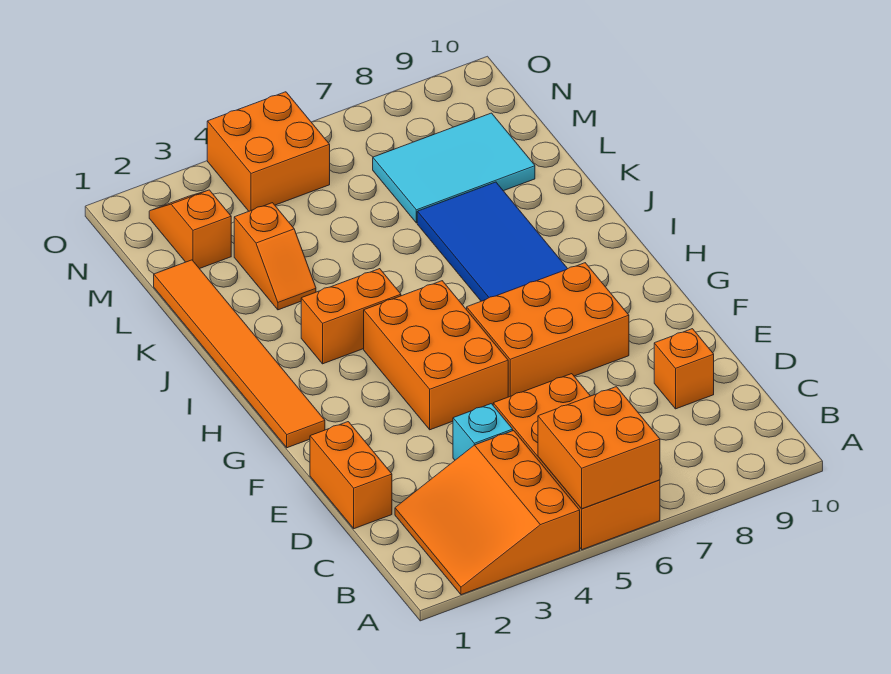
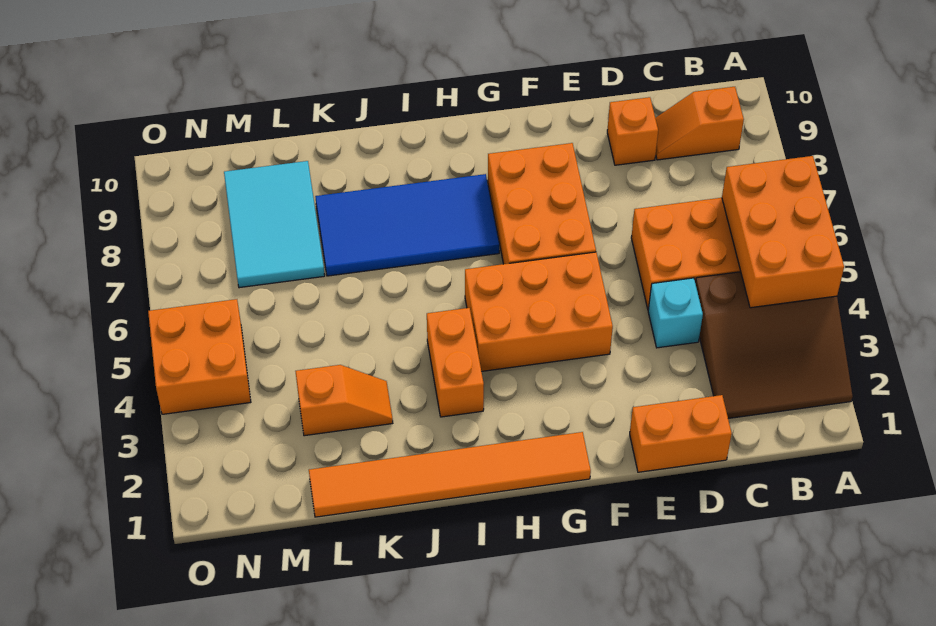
orange 3x3 slope [395,431,580,595] -> brown 3x3 slope [695,272,853,418]
orange 2x2 brick [538,387,660,509] -> orange 2x3 brick [722,156,844,308]
orange 1x2 slope [149,190,231,269] -> orange 1x2 slope moved to [655,87,744,160]

